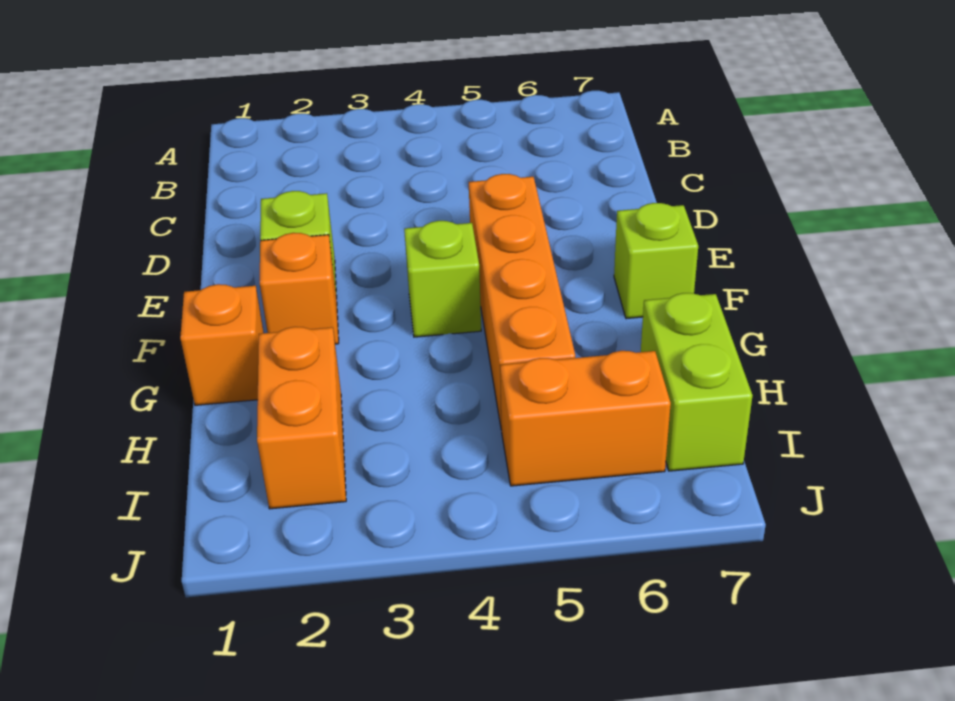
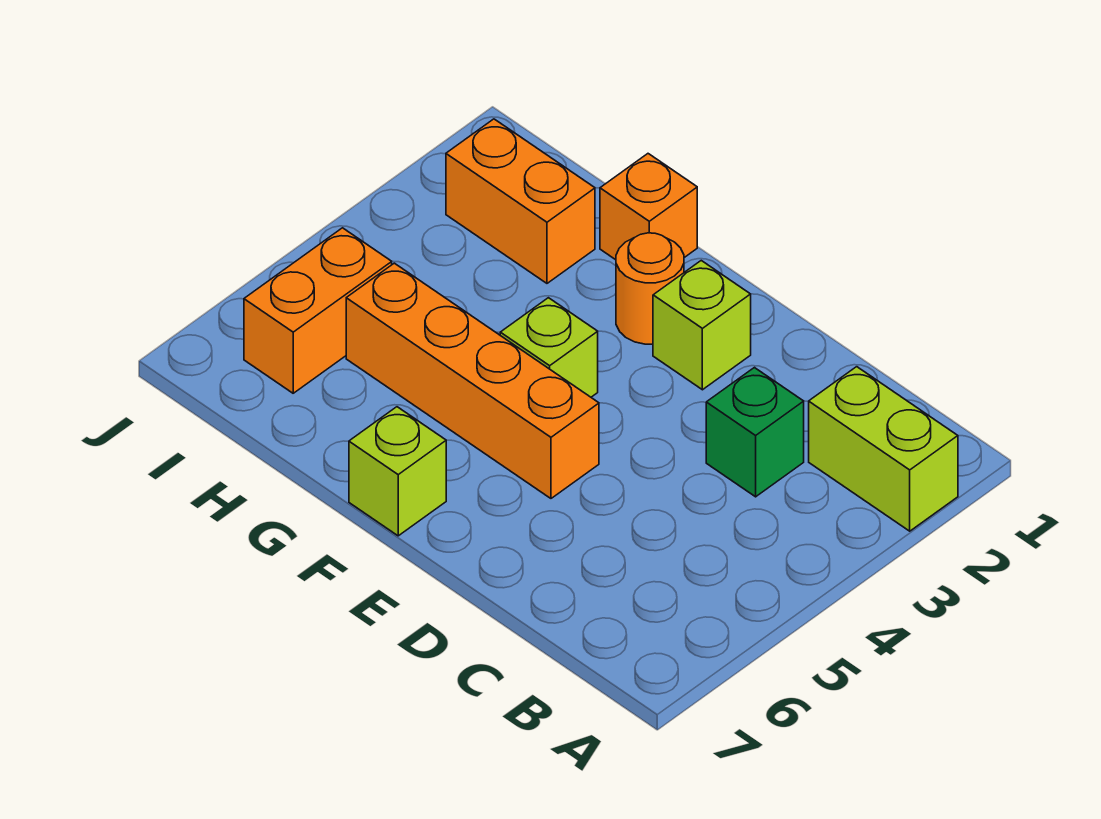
none -> green 1x1 brick [706,368,804,497]
orange 1x1 brick [260,233,339,344] -> orange 1x1 round brick [616,233,684,344]
lime 1x2 brick [641,293,753,471] -> lime 1x2 brick moved to [809,367,958,531]

